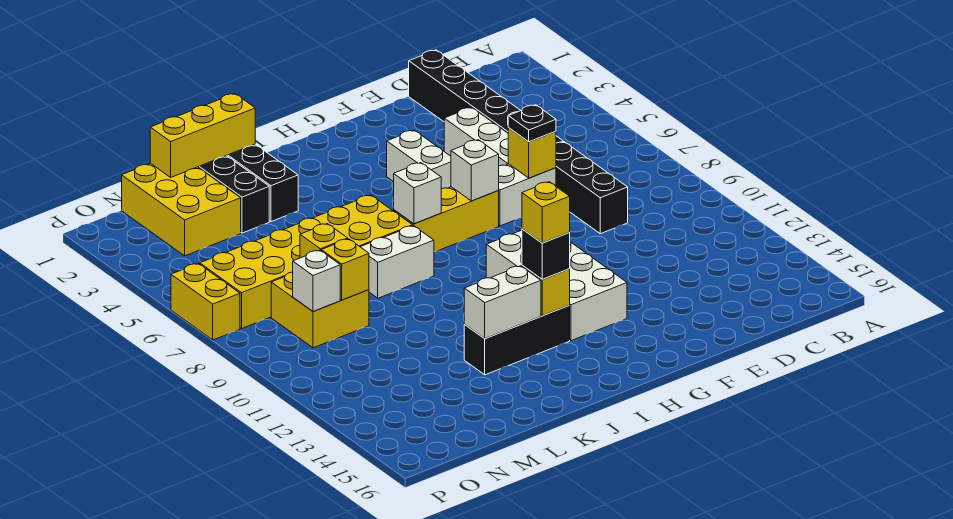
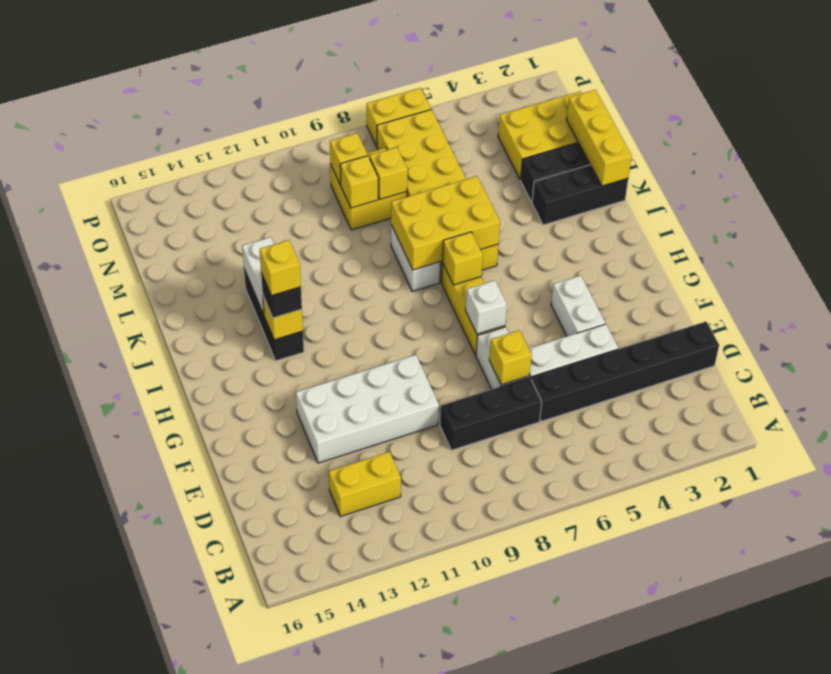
none -> yellow 1x2 brick [329,452,401,517]
black 1x1 plate [508,105,556,142] -> none
white 1x2 brick [387,130,451,189] -> white 1x2 brick turned to [551,276,605,336]
white 2x4 brick [486,230,627,341] -> white 2x4 brick moved to [296,355,439,463]
white 1x1 brick [394,163,441,224] -> yellow 1x1 brick [443,232,483,285]
none -> yellow 2x3 brick [391,176,500,270]
white 1x1 brick [293,250,340,312] -> yellow 1x1 brick [330,133,368,185]

